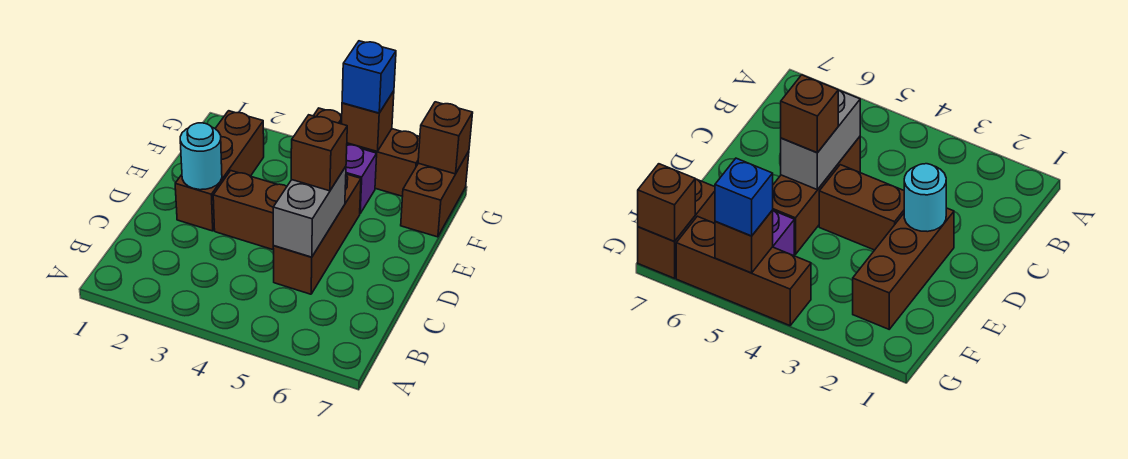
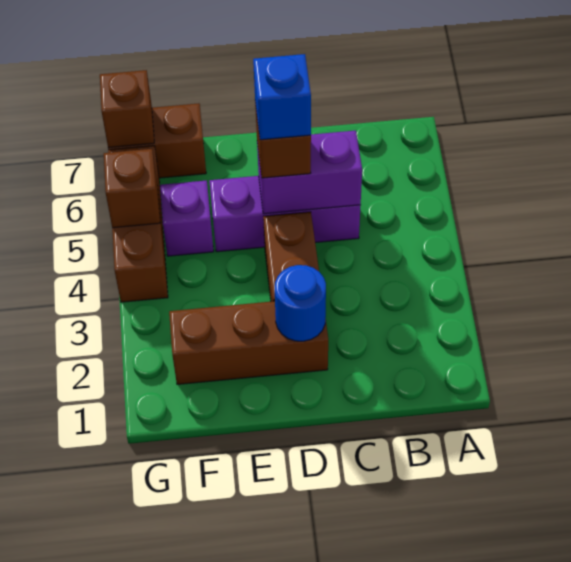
brown 1x3 brick [273,174,361,294] -> purple 1x3 brick [209,176,361,252]
grey 1x2 brick [273,167,346,257] -> purple 1x2 brick [257,130,362,214]
cyan 1x1 round brick [180,123,222,190] -> blue 1x1 round brick [275,265,326,341]
blue 1x1 brick [342,41,396,113] -> blue 1x1 brick moved to [253,54,311,140]

